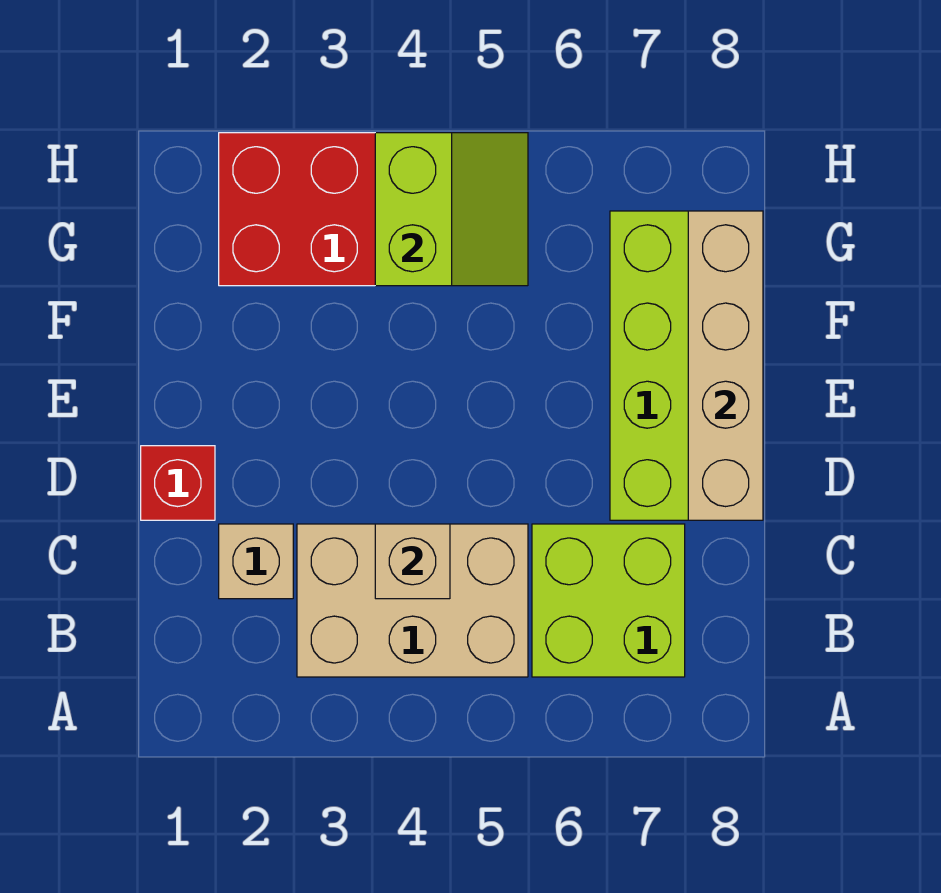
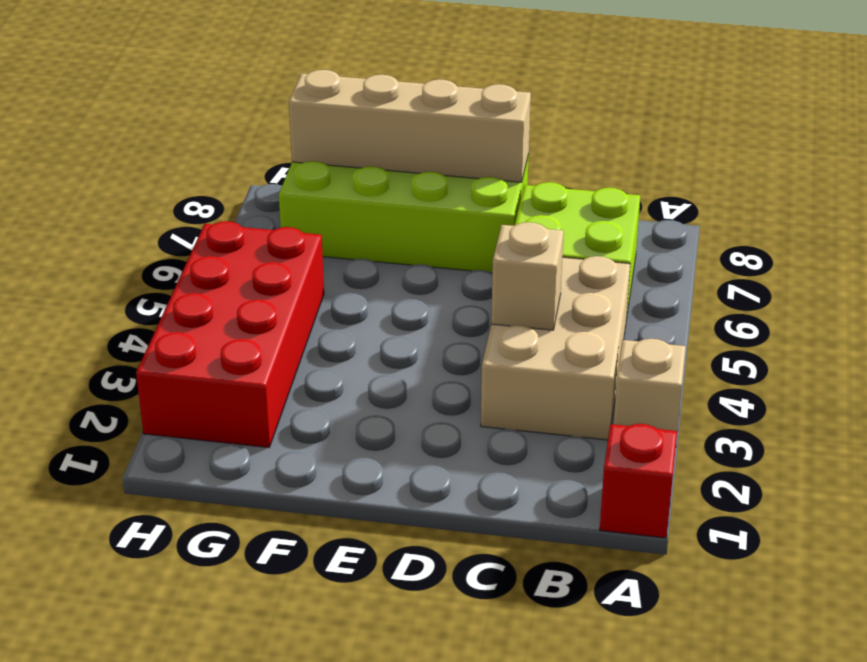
tan 1x1 brick [219,524,293,599] -> tan 1x1 brick moved to [614,339,686,440]
red 1x1 brick [141,446,215,520] -> red 1x1 brick moved to [600,424,677,538]
lime 2x2 slope [375,133,528,286] -> none

